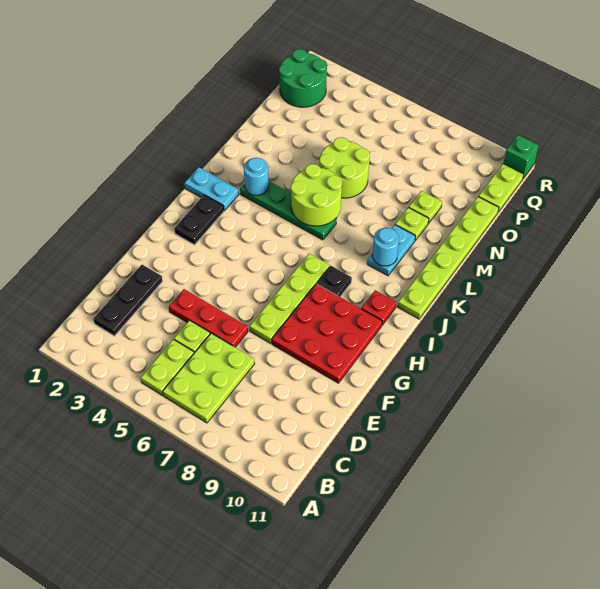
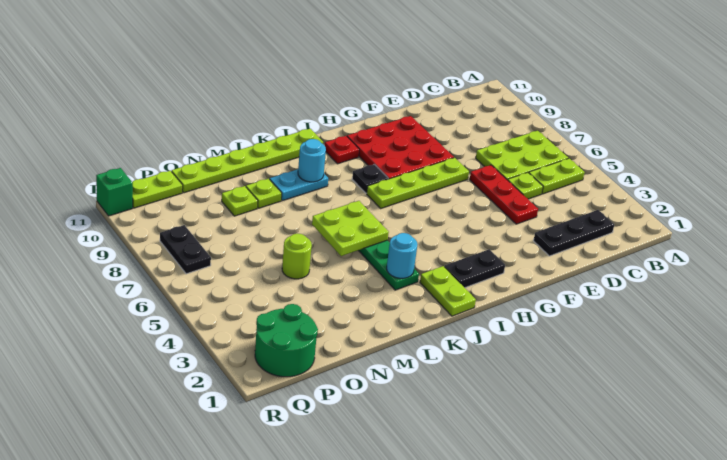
cyan 1x2 plate [184,167,239,210] -> lime 1x2 plate [420,266,476,316]
lime 2x2 round brick [291,164,342,226] -> lime 2x2 plate [312,201,389,256]
lime 2x2 round brick [319,137,370,198] -> lime 1x1 round brick [282,234,312,279]
none -> black 1x2 plate [160,225,211,274]

